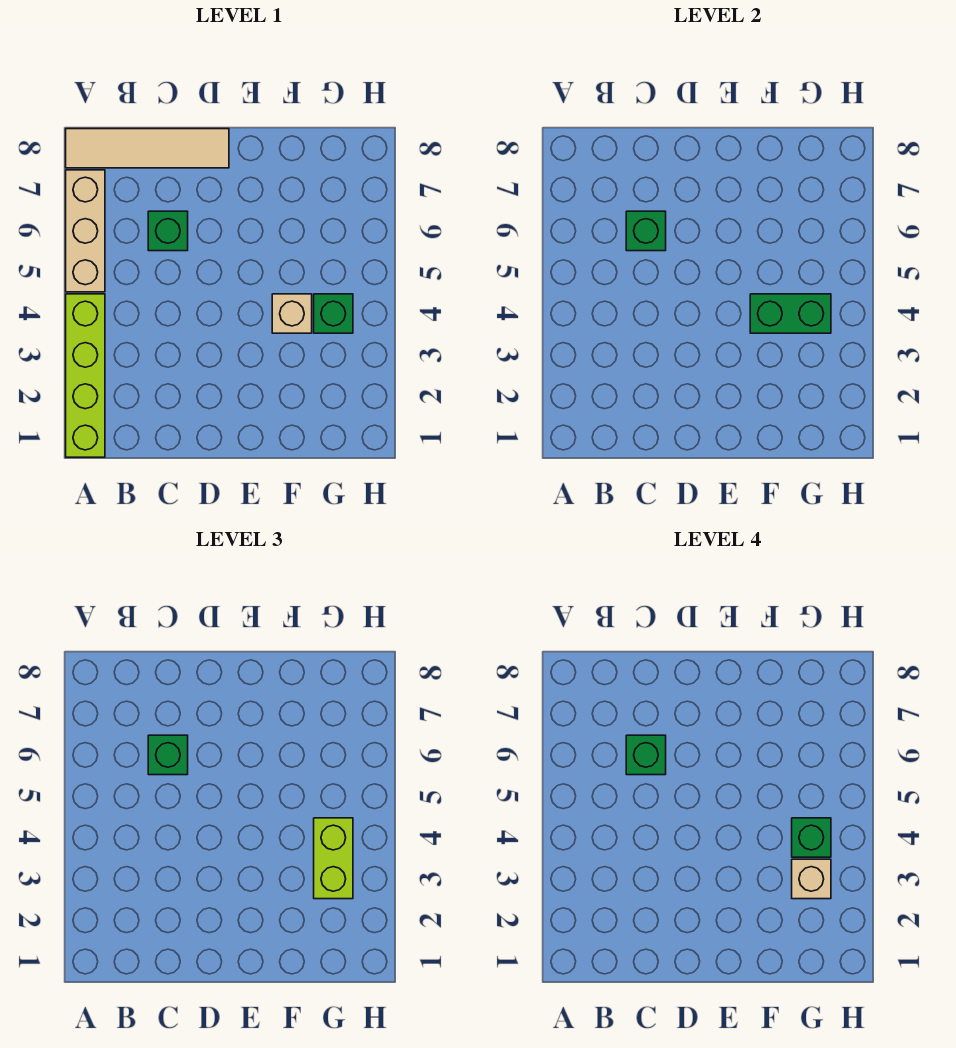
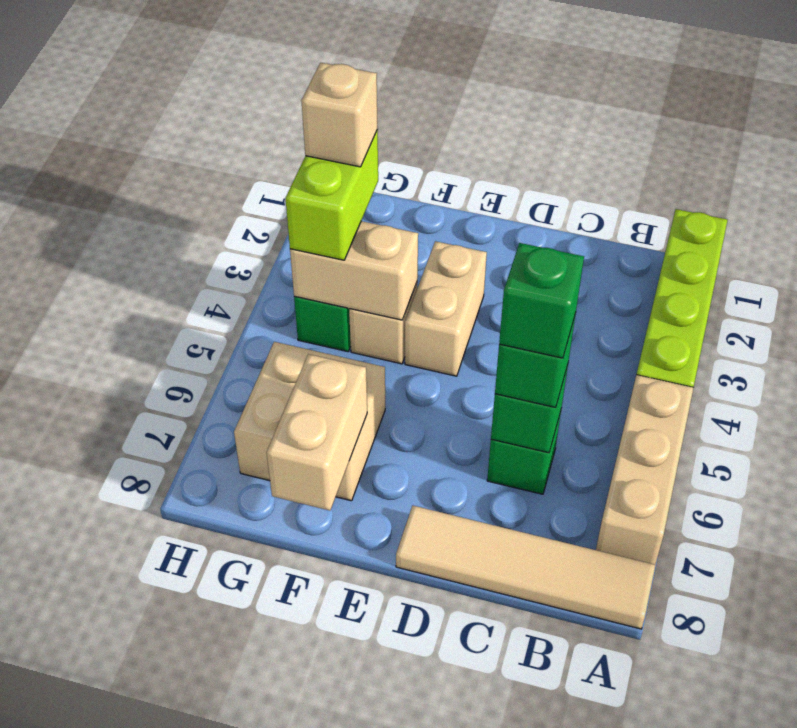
none -> tan 1x2 brick [405,241,487,376]
green 1x2 brick [750,294,831,333] -> tan 1x2 brick [290,221,418,320]
none -> tan 2x2 brick [234,342,385,501]
none -> tan 1x2 brick [267,354,367,511]
green 1x1 brick [792,818,831,857] -> none

